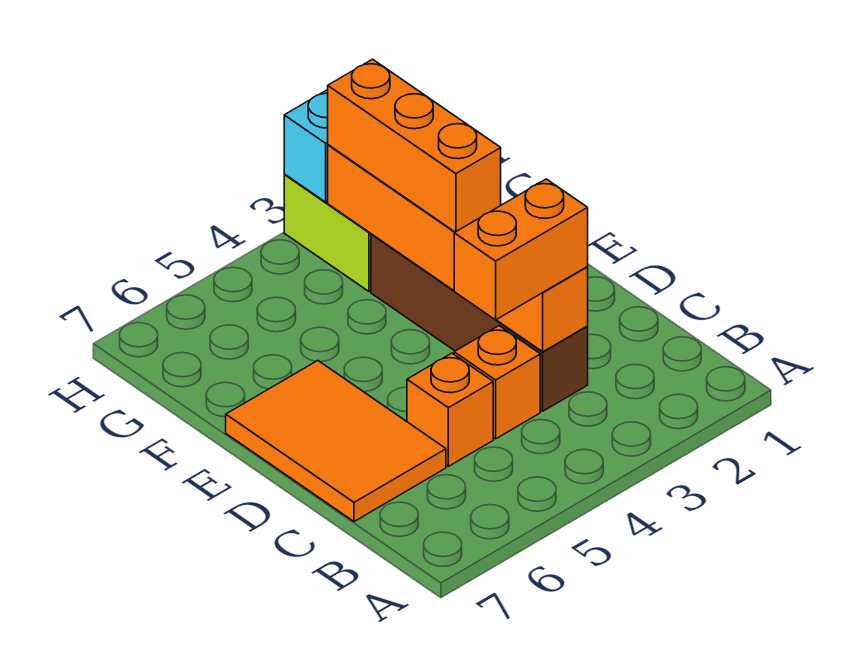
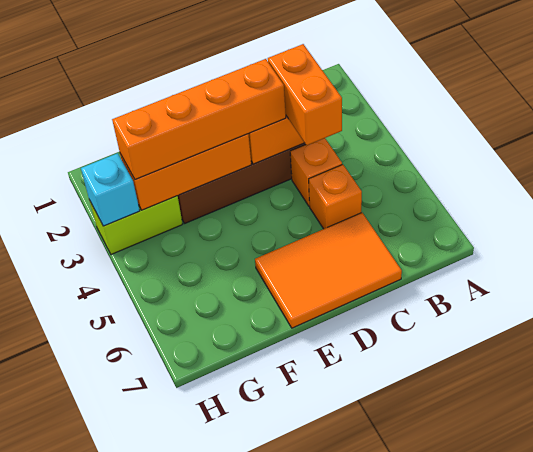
orange 1x3 brick [328,59,501,232] -> orange 1x4 brick [112,59,286,180]

